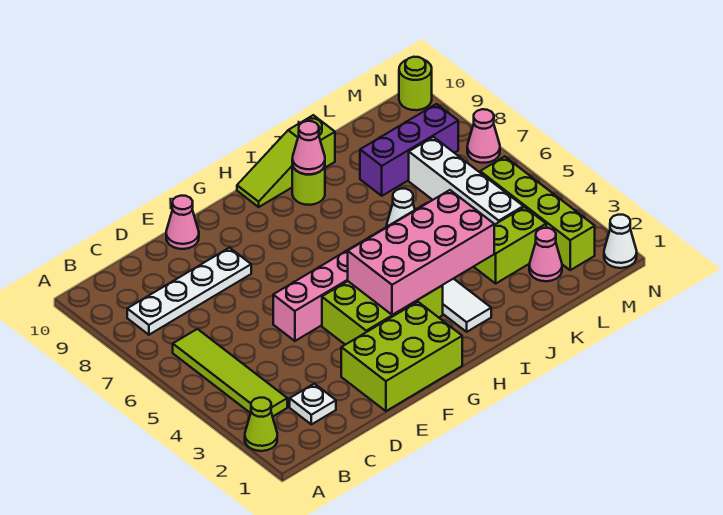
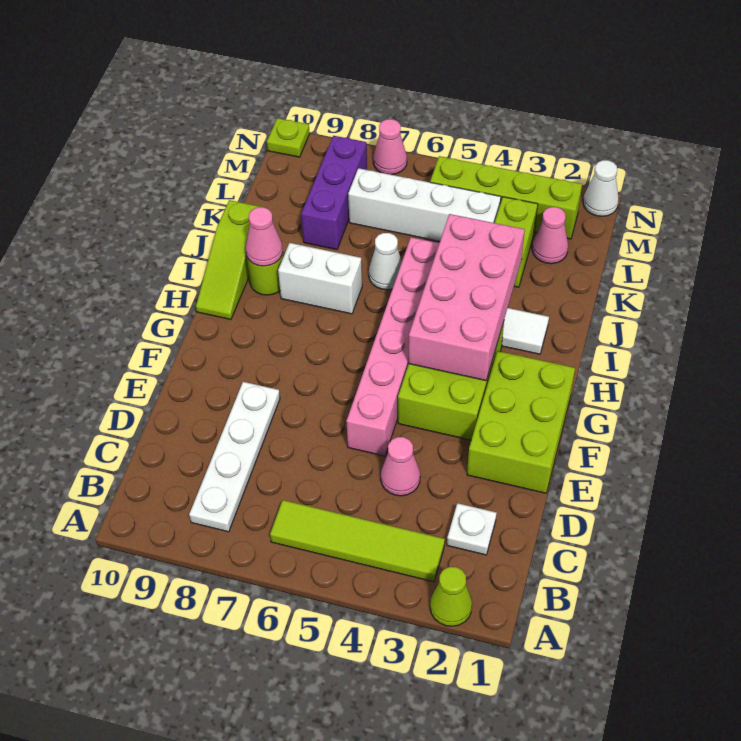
pink 1x1 cone [166,196,199,249] -> pink 1x1 cone moved to [381,437,420,496]
none -> white 1x2 brick [278,243,362,314]
lime 1x1 round brick [399,57,432,110] -> lime 1x1 plate [267,118,310,157]

